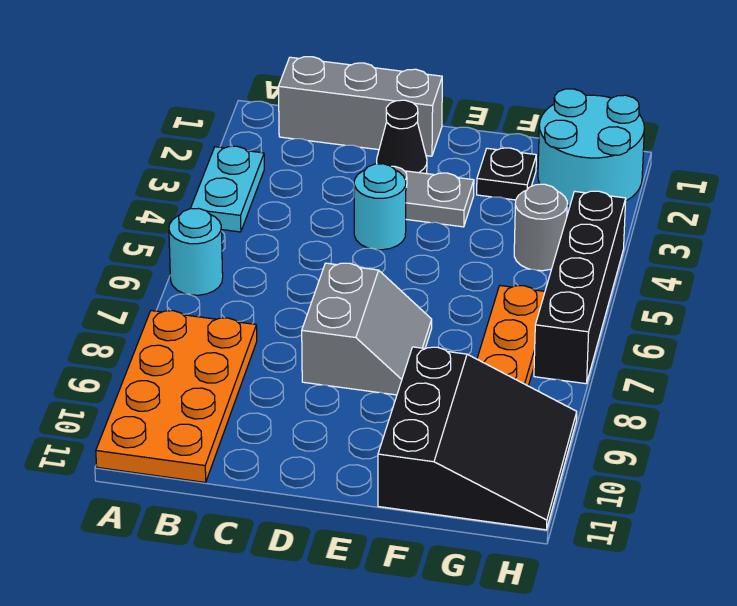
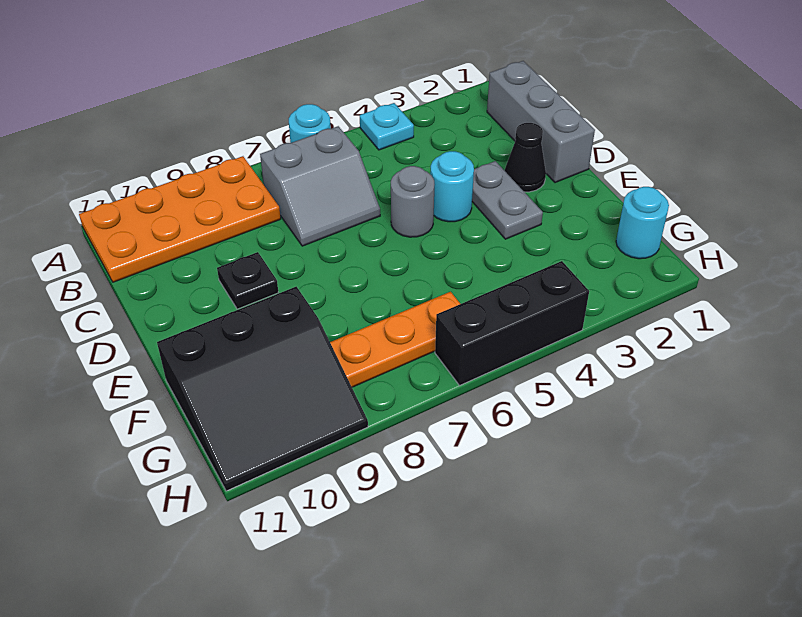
cyan 1x2 plate [190,146,264,232] -> cyan 1x1 plate [360,103,414,150]
grey 2x2 slope [302,263,432,395] -> grey 2x2 slope moved to [260,126,380,246]
black 1x1 plate [477,148,536,200] -> black 1x1 plate moved to [217,252,278,309]
cyan 2x2 round brick [538,89,644,206] -> cyan 1x1 round brick [616,187,669,259]
grey 1x1 round brick [514,184,567,271] -> grey 1x1 round brick moved to [391,166,434,237]
black 1x4 brick [534,191,626,384] -> black 1x3 brick [435,261,589,385]

